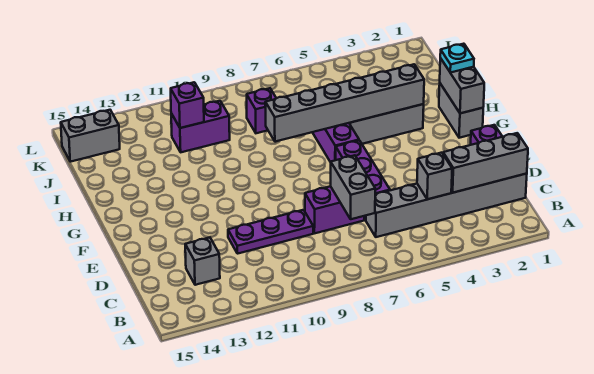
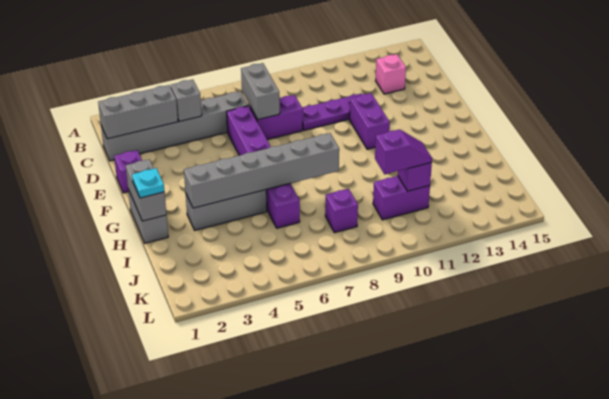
grey 1x1 brick [185,237,220,285] -> pink 1x1 brick [376,54,406,94]
none -> purple 1x2 brick [349,93,390,149]
none -> purple 1x2 slope [375,129,432,174]
grey 1x2 brick [61,110,120,162] -> none

